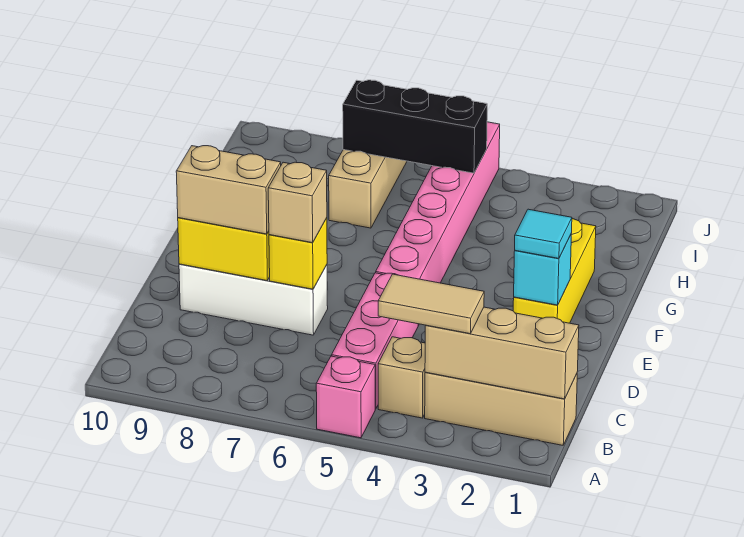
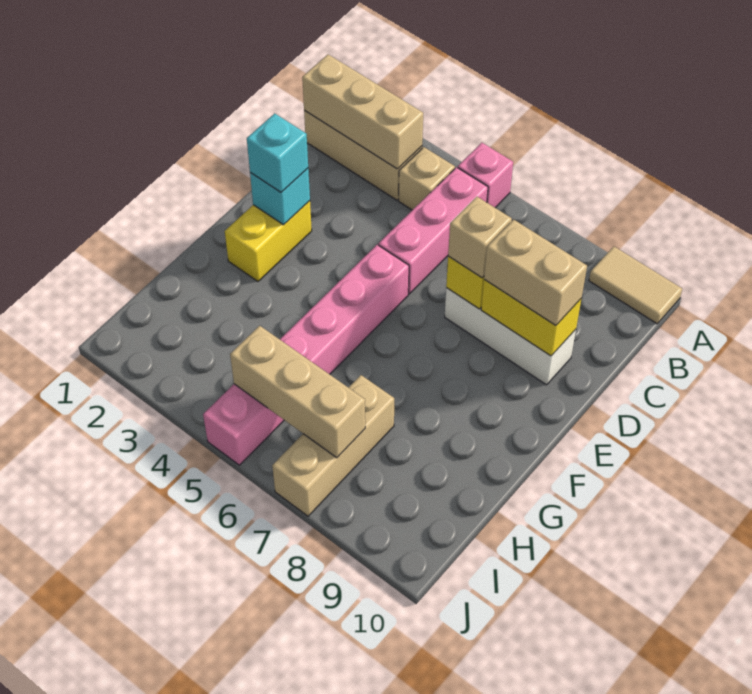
tan 1x2 tile [378,274,484,334] -> tan 1x2 tile moved to [589,247,682,324]
yellow 1x3 brick [513,219,596,323] -> yellow 1x2 brick [225,201,312,281]
cyan 1x1 tile [515,209,572,258] -> cyan 1x1 brick [247,113,308,192]
black 1x3 brick [343,80,487,173] -> tan 1x3 brick [230,326,365,458]

